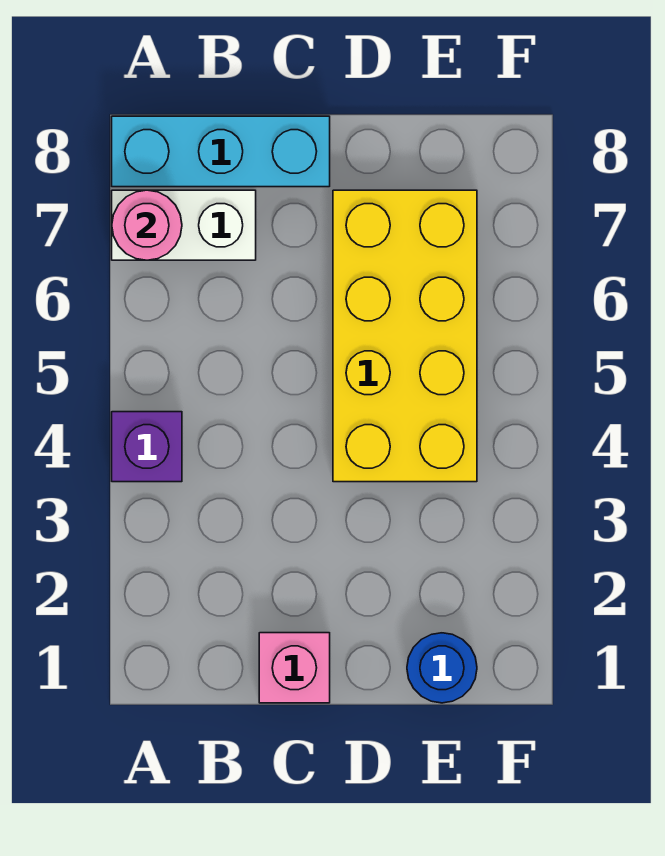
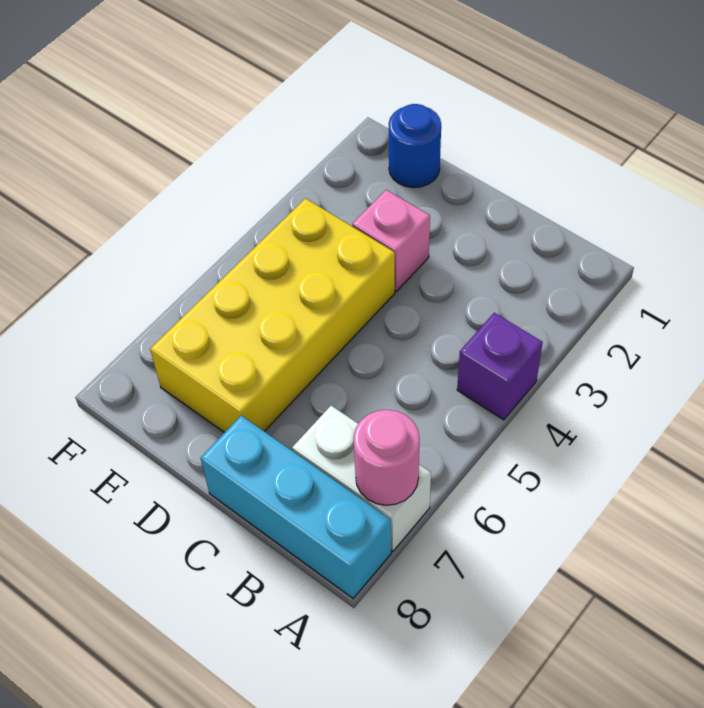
pink 1x1 brick [259,633,330,703] -> pink 1x1 brick moved to [352,190,430,291]

